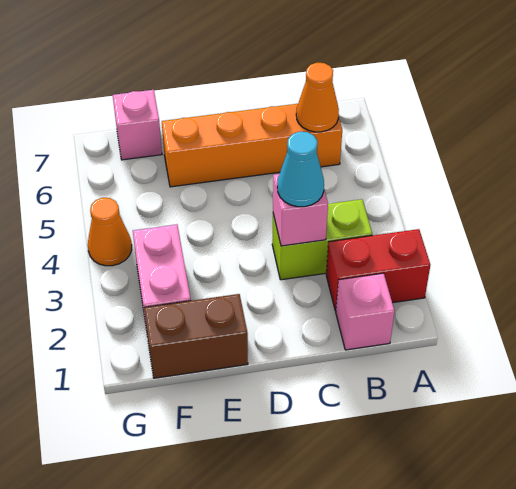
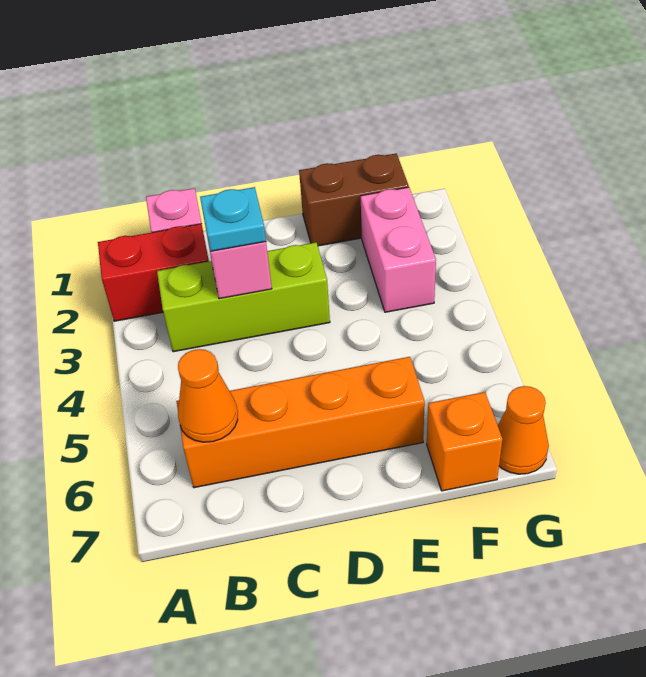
lime 1x2 brick [272,199,372,280] -> lime 1x3 brick [157,242,330,352]
cyan 1x1 cone [277,132,324,207] -> cyan 1x1 plate [200,187,266,251]
pink 1x1 brick [113,90,162,160] -> orange 1x1 brick [427,392,503,491]
orange 1x1 cone [88,198,132,266] -> orange 1x1 cone moved to [498,386,549,474]

